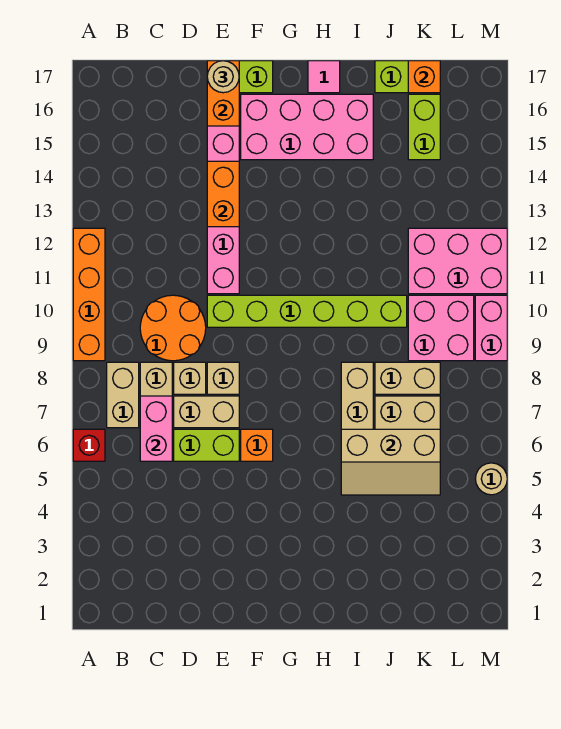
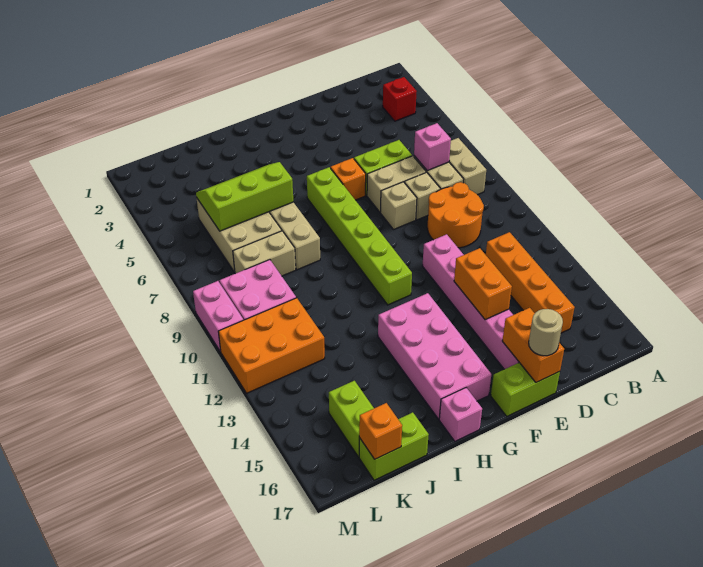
red 1x1 brick [73,429,105,461] -> red 1x1 brick moved to [383,77,417,121]
orange 1x4 brick [73,228,105,361] -> orange 1x4 brick moved to [486,232,575,333]
pink 1x2 brick [140,396,172,461] -> pink 1x1 brick [414,123,451,171]
lime 1x6 brick [207,295,407,327] -> lime 1x6 brick turned to [307,167,412,305]
pink 2x4 brick [241,94,373,160] -> pink 2x4 brick turned to [378,293,491,419]
pink 1x1 tile [308,61,340,93] -> pink 1x1 brick [439,388,482,441]
tan 2x3 slope [341,429,440,495] -> lime 2x3 slope [196,162,293,231]
pink 2x3 brick [408,228,507,294] -> orange 2x3 brick [218,298,325,393]
tan 1x1 round brick [475,463,507,495] -> none

